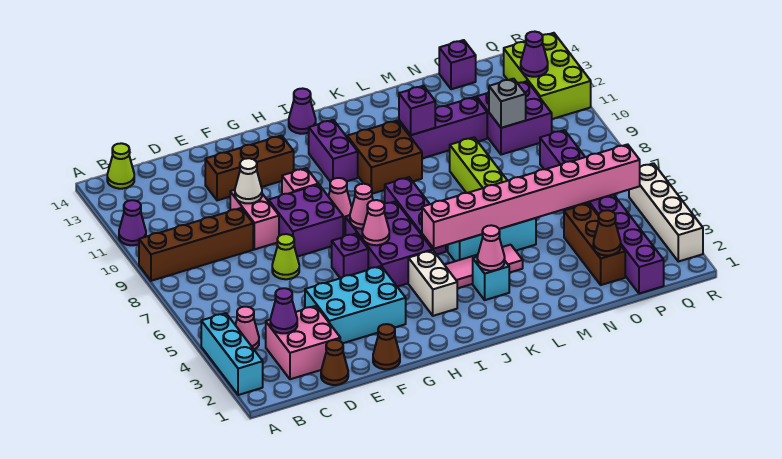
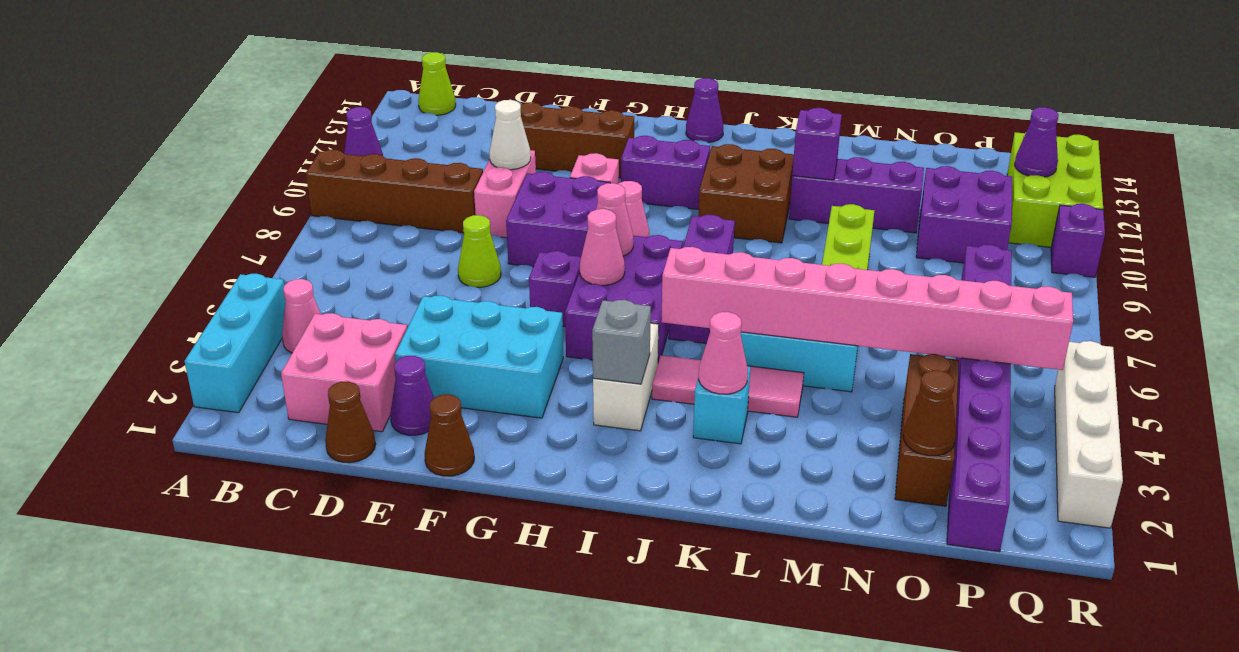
purple 1x1 cone [270,288,297,333] -> purple 1x1 cone moved to [390,356,434,435]
purple 1x2 brick [309,120,358,182] -> purple 1x2 brick turned to [621,136,710,210]
grey 1x1 brick [489,79,526,128] -> grey 1x1 brick moved to [592,300,651,384]
purple 1x1 brick [439,40,476,89] -> purple 1x1 brick moved to [1051,204,1105,277]

